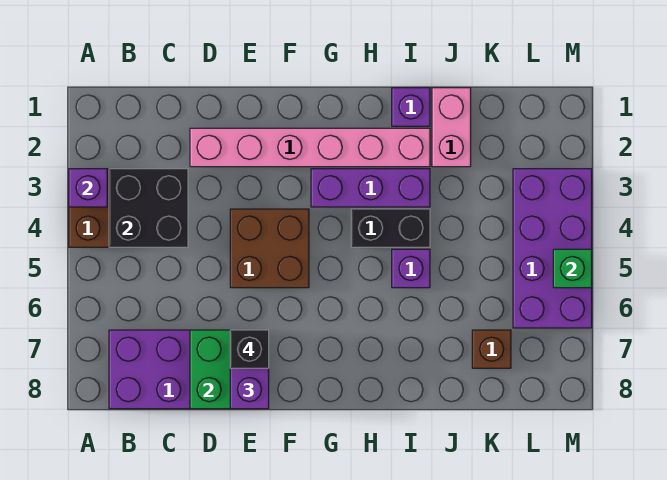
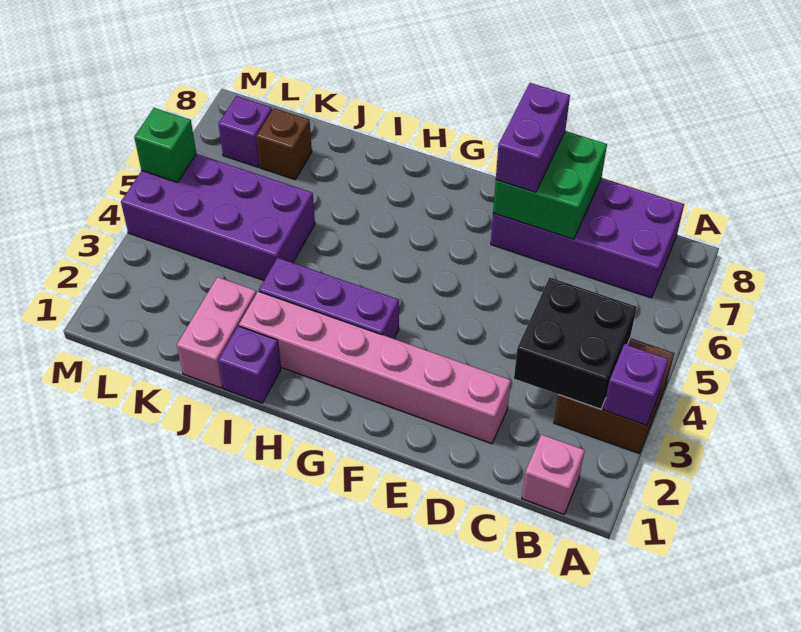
none -> pink 1x1 brick [522,435,585,514]
brown 2x2 brick [230,209,309,288] -> none
black 1x1 brick [230,330,269,368] -> none
black 1x2 brick [351,209,430,247] -> none
purple 1x1 brick [392,249,430,288] -> purple 1x1 brick moved to [219,96,272,167]
purple 2x4 brick [513,169,592,328] -> purple 2x4 brick turned to [121,154,315,280]

